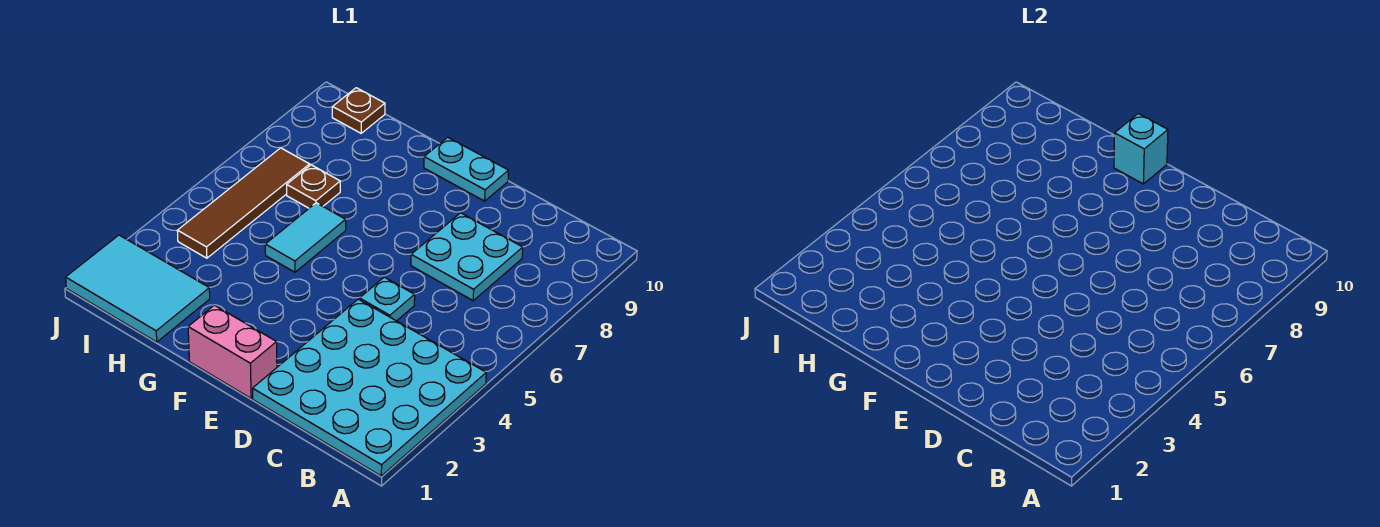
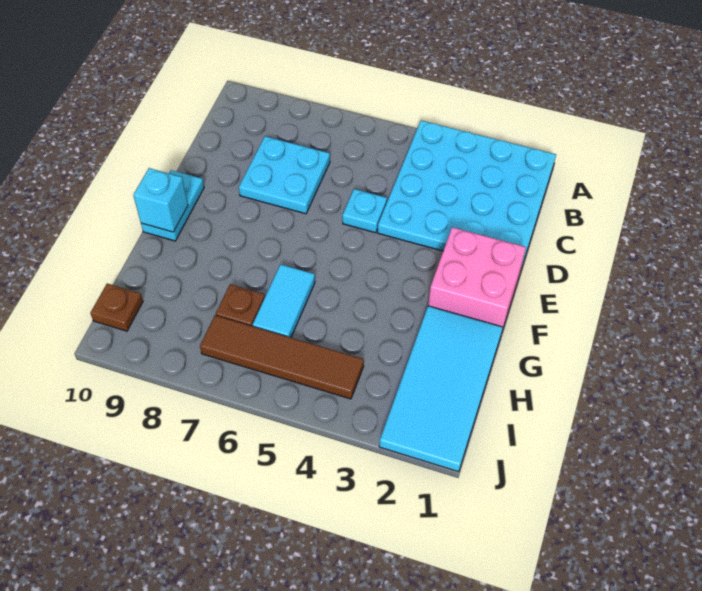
pink 1x2 brick [188,305,277,398] -> pink 2x2 brick [428,227,526,330]
cyan 1x2 tile [265,203,346,272] -> cyan 1x2 tile turned to [253,264,315,338]
cyan 2x3 tile [66,235,210,342] -> cyan 2x4 tile [379,306,503,472]

